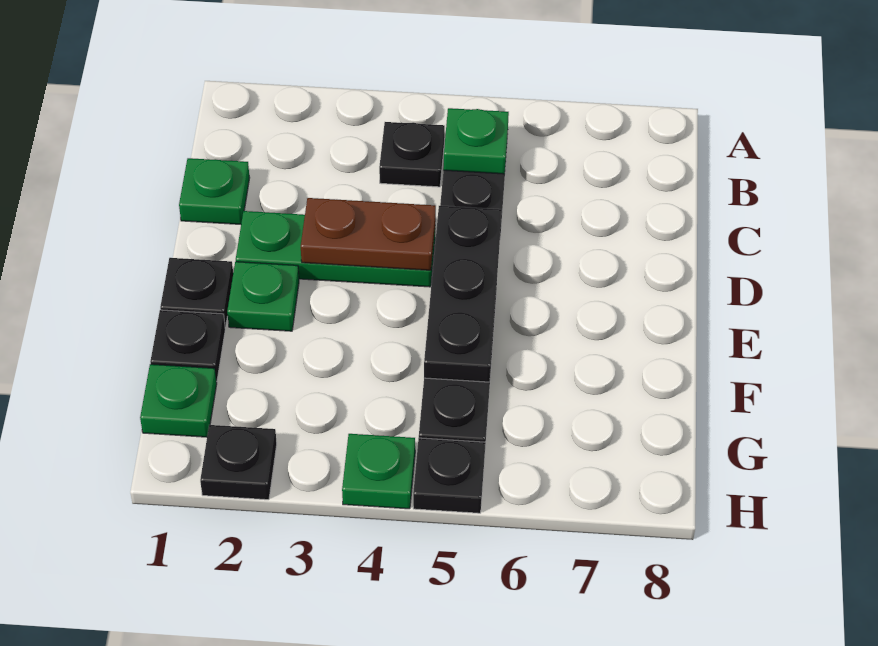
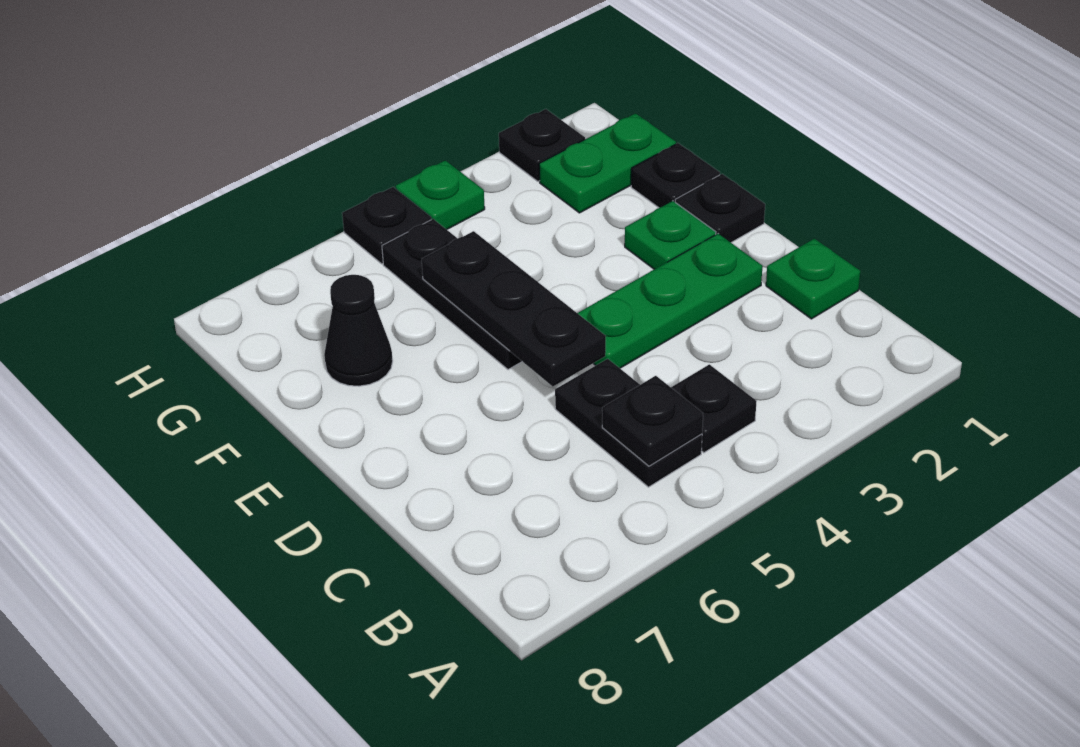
green 1x1 plate [443,108,509,174] -> black 1x1 plate [602,376,703,466]
brown 1x2 plate [301,198,436,270] -> none
none -> black 1x1 cone [324,275,393,386]
green 1x1 plate [140,364,217,437] -> green 1x2 plate [539,113,676,213]

